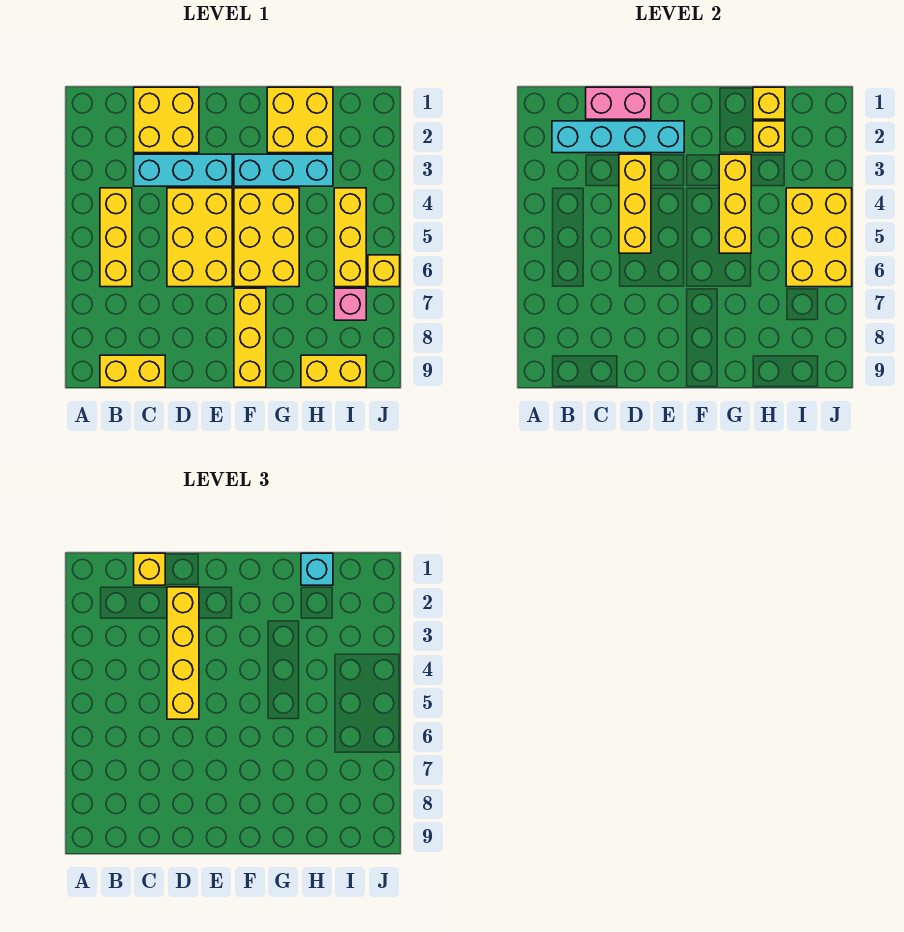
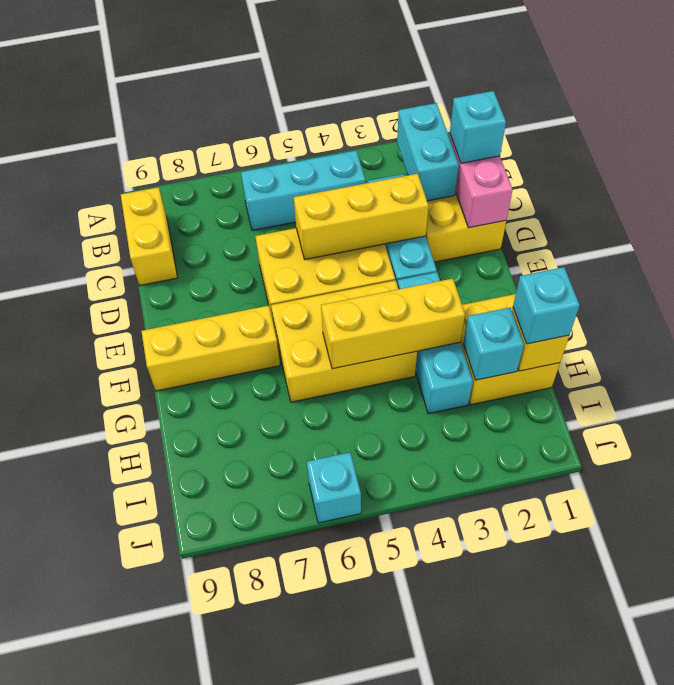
cyan 1x4 brick [552,121,684,153] -> cyan 1x2 brick [397,103,459,201]
yellow 1x3 brick [100,188,132,287] -> cyan 1x3 brick [241,151,365,230]
yellow 1x1 brick [134,553,165,585] -> cyan 1x1 brick [450,91,506,163]
yellow 1x4 brick [167,587,199,719] -> none
yellow 1x1 brick [753,121,785,153] -> cyan 1x1 brick [463,308,524,380]
yellow 1x2 brick [301,355,366,387] -> none
yellow 1x3 brick [334,188,366,287] -> none
yellow 2x3 brick [786,188,852,287] -> none
pink 1x1 brick [334,288,366,320] -> none
yellow 1x1 brick [368,255,400,287] -> cyan 1x1 brick [307,452,361,523]

